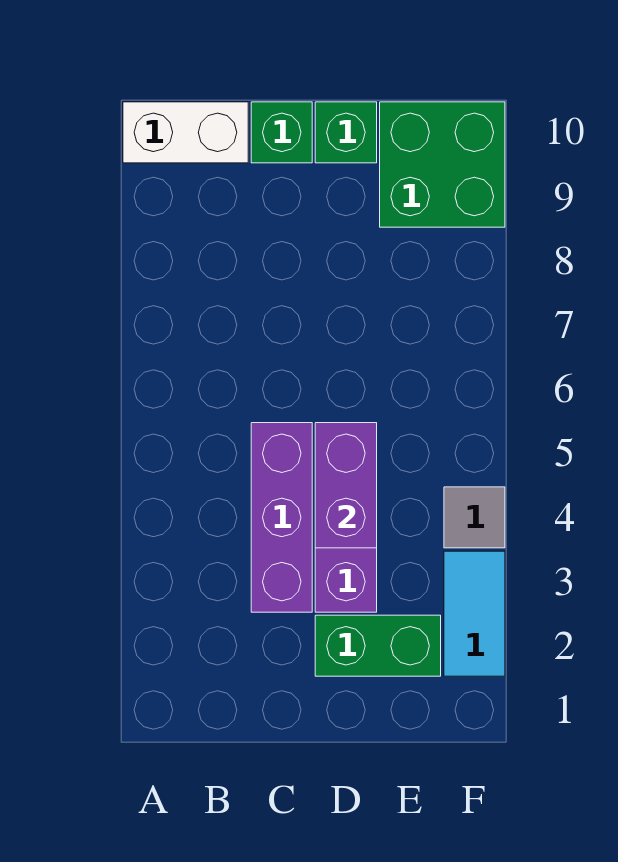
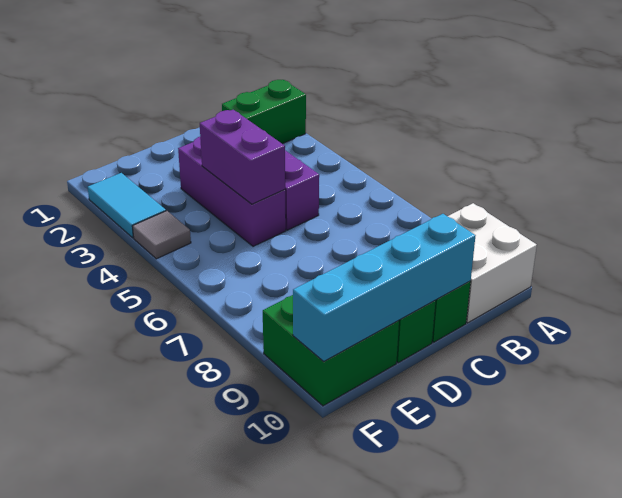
white 1x2 brick [123,102,248,163] -> white 2x2 brick [448,203,537,323]
none -> cyan 1x4 brick [293,214,475,362]
green 1x2 brick [315,615,441,676] -> green 1x2 brick moved to [222,80,306,144]

